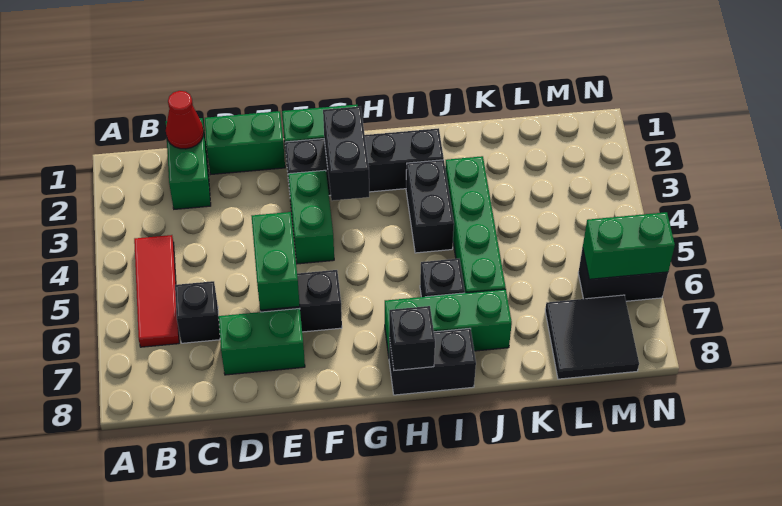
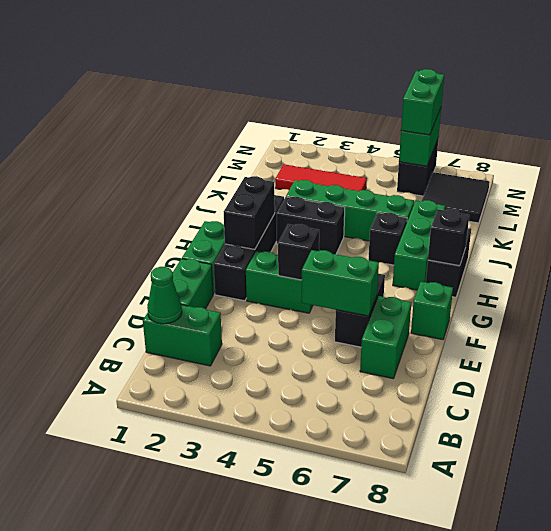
red 1x3 tile [134,235,179,347] -> red 1x3 tile moved to [275,164,367,191]
red 1x1 cone [166,91,204,149] -> green 1x1 cone [147,267,182,324]
black 1x1 brick [175,281,220,343] -> black 1x1 brick moved to [278,224,319,280]
none -> green 1x1 brick [411,282,453,340]
black 1x2 brick [323,106,369,201] -> black 1x2 brick turned to [224,176,275,249]
none -> green 1x2 brick [401,69,444,135]

